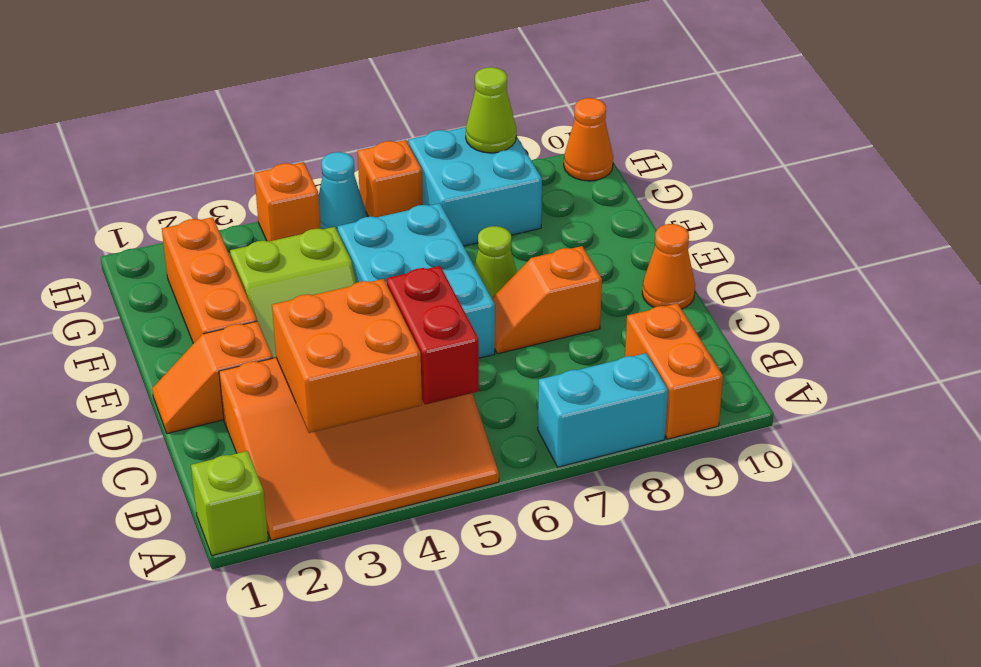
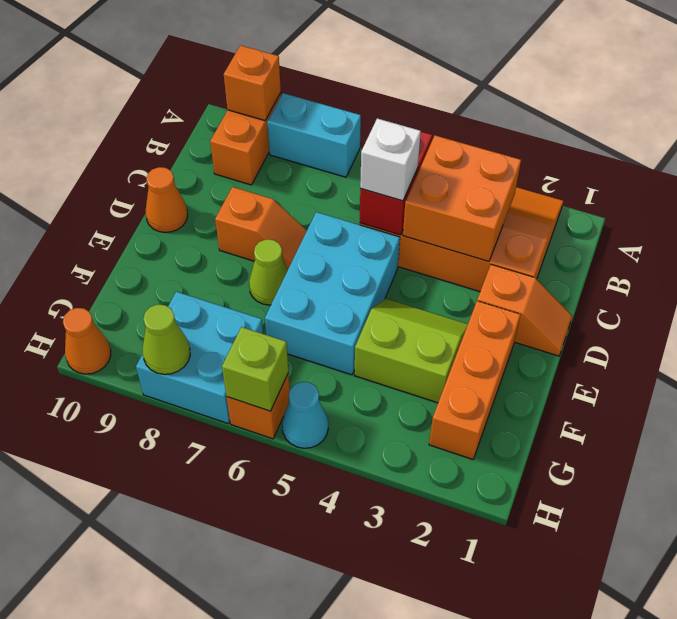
lime 1x1 brick [191,451,268,556] -> lime 1x1 brick moved to [222,327,288,411]
none -> white 1x1 brick [360,118,421,201]
orange 1x1 brick [254,162,321,241] -> orange 1x1 brick moved to [224,45,281,121]

